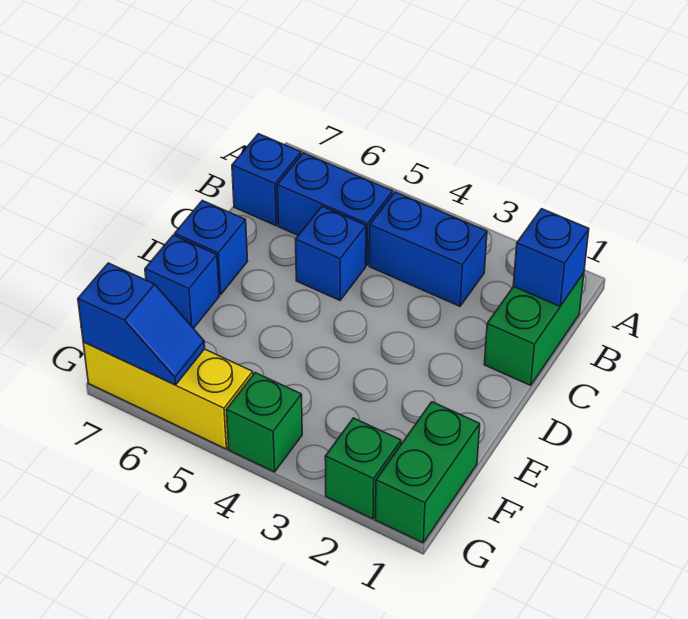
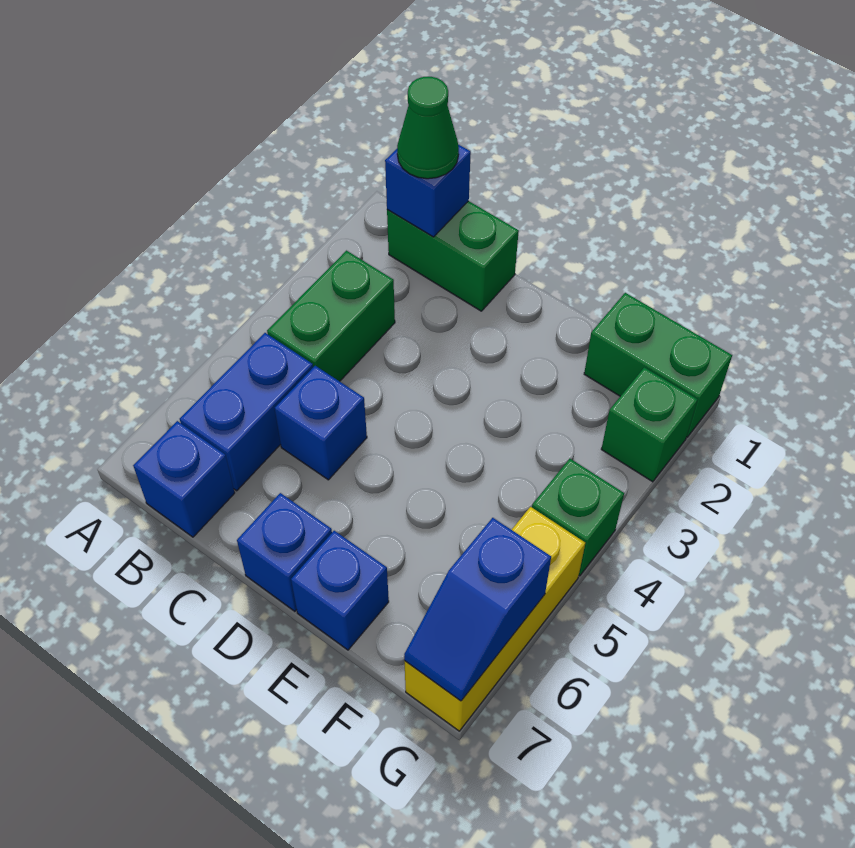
none -> green 1x1 cone [397,77,459,179]
blue 1x2 brick [369,192,487,306] -> green 1x2 brick [267,251,395,381]
blue 1x2 slope [78,263,205,385] -> blue 1x2 slope turned to [404,518,551,701]

